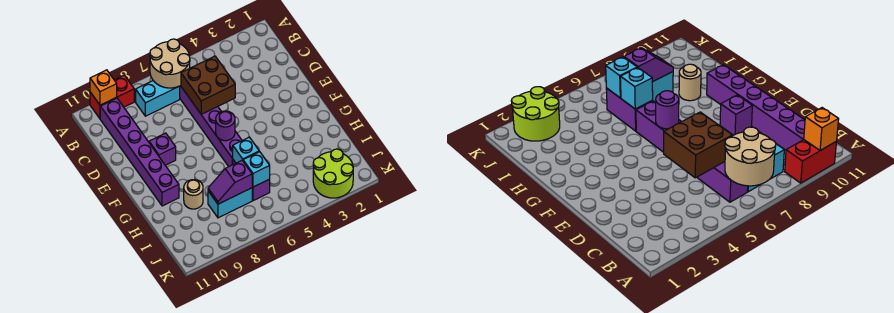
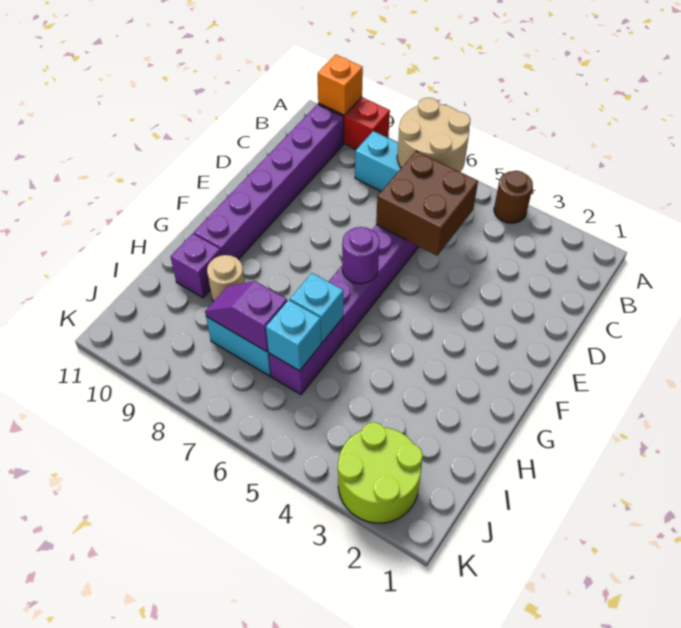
none -> brown 1x1 round brick [494,171,533,223]
purple 1x1 brick [149,133,176,165] -> purple 1x1 brick moved to [171,234,221,298]

